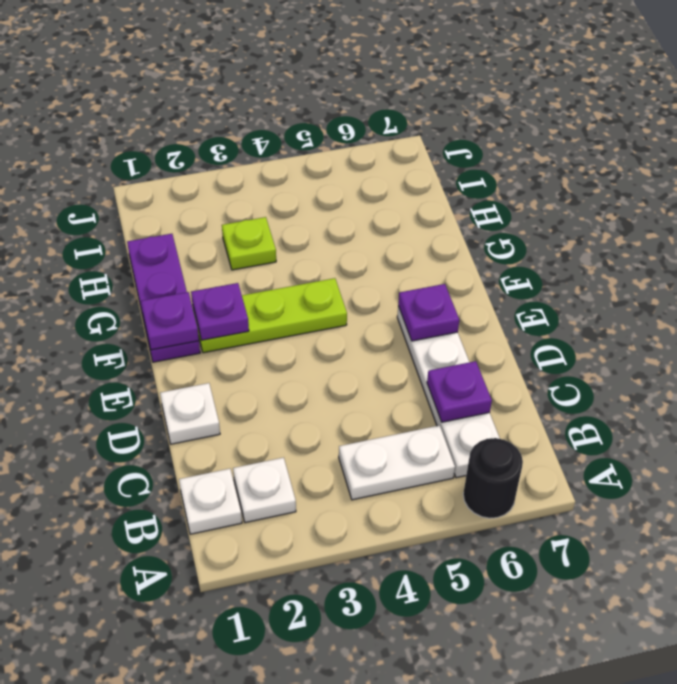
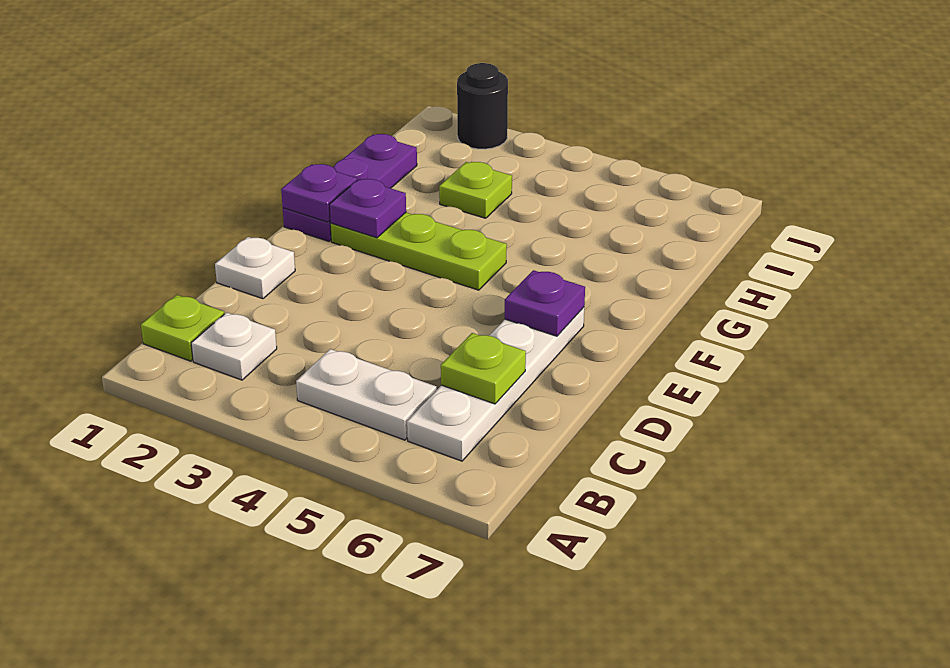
black 1x1 round brick [463,438,523,518] -> black 1x1 round brick moved to [457,63,508,149]
white 1x1 plate [179,469,242,534] -> lime 1x1 plate [141,295,224,361]
purple 1x1 plate [427,361,492,422] -> lime 1x1 plate [441,333,526,404]

